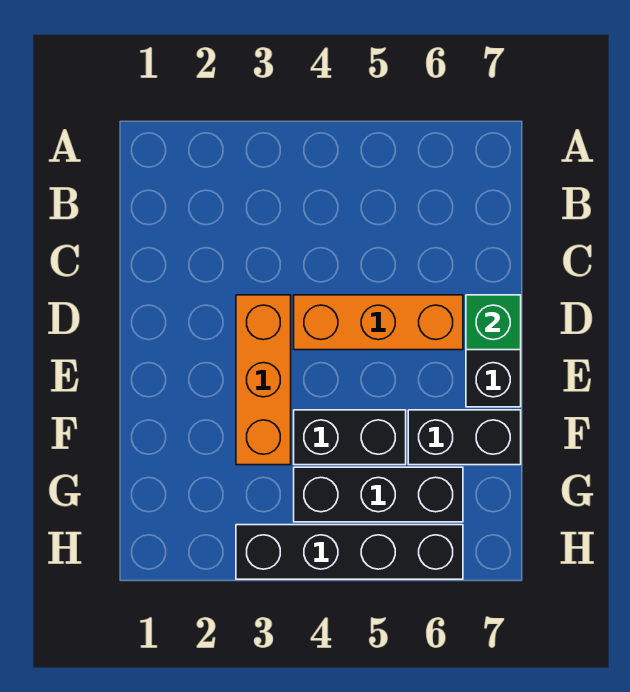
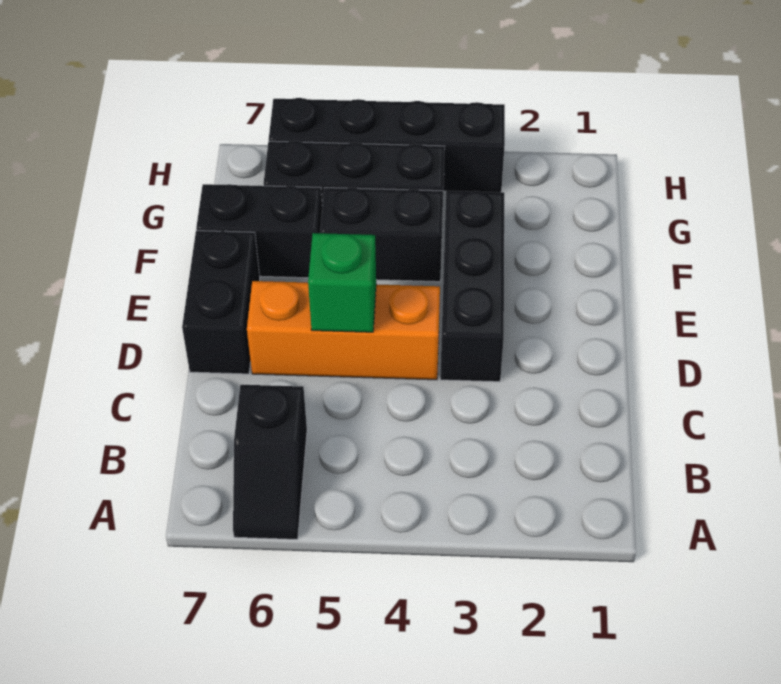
none -> black 1x2 slope [233,385,307,539]
orange 1x3 brick [236,295,291,465] -> black 1x3 brick [440,191,504,382]
green 1x1 brick [466,295,521,350] -> green 1x1 brick moved to [308,233,376,332]

